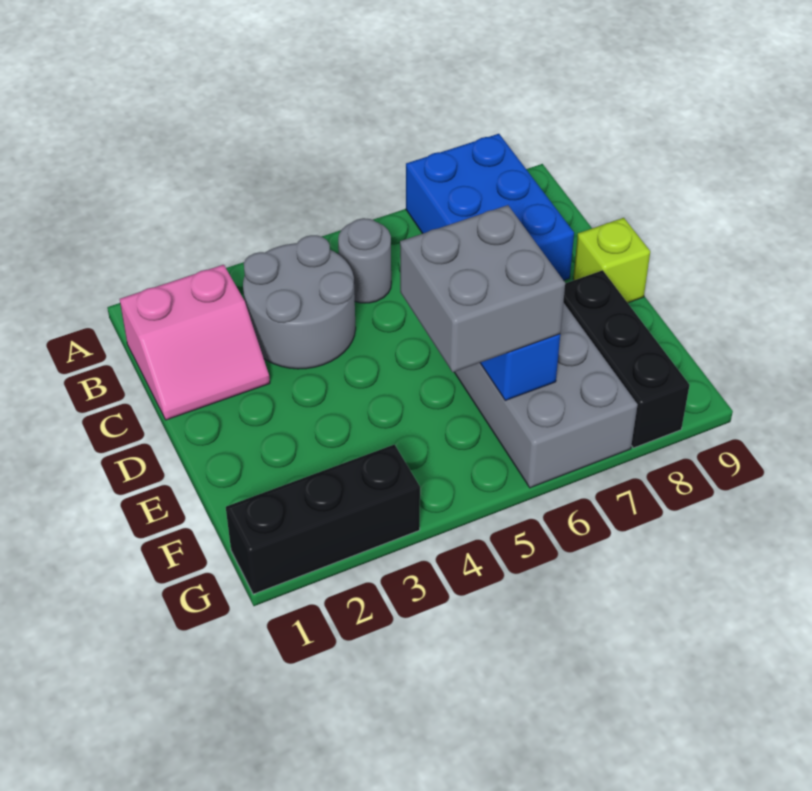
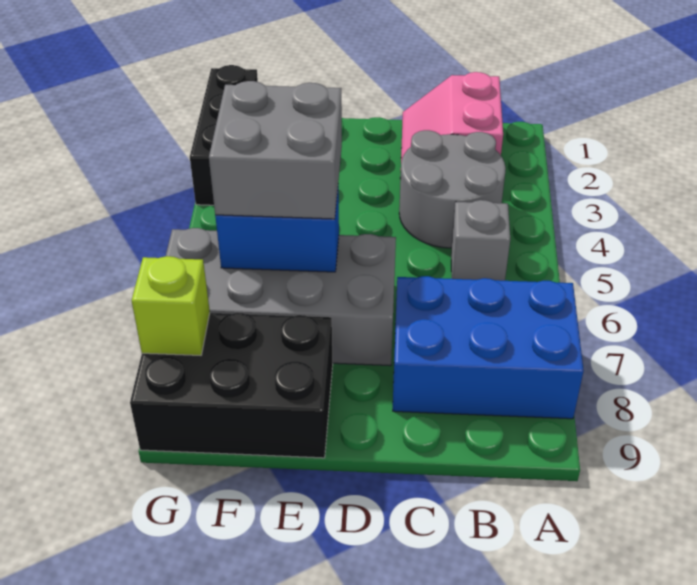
grey 1x1 round brick [338,218,391,303] -> grey 1x1 brick [451,200,510,281]
lime 1x1 brick [573,218,650,303] -> lime 1x1 brick moved to [132,256,210,355]
black 1x3 brick [564,270,689,448] -> black 2x3 brick [130,313,333,458]

